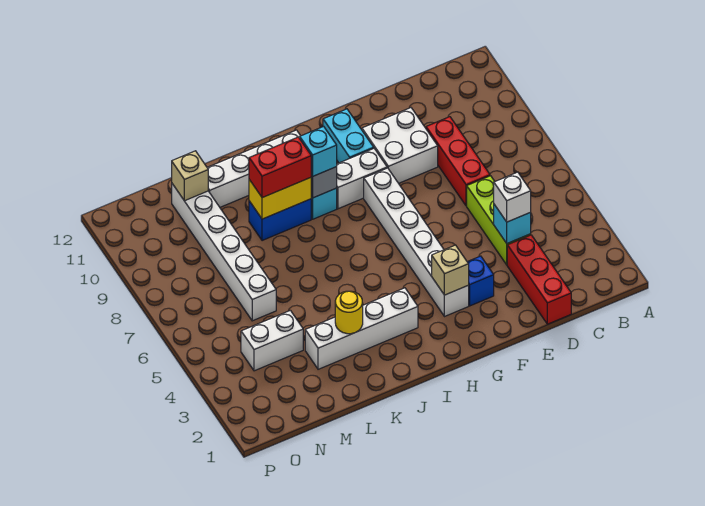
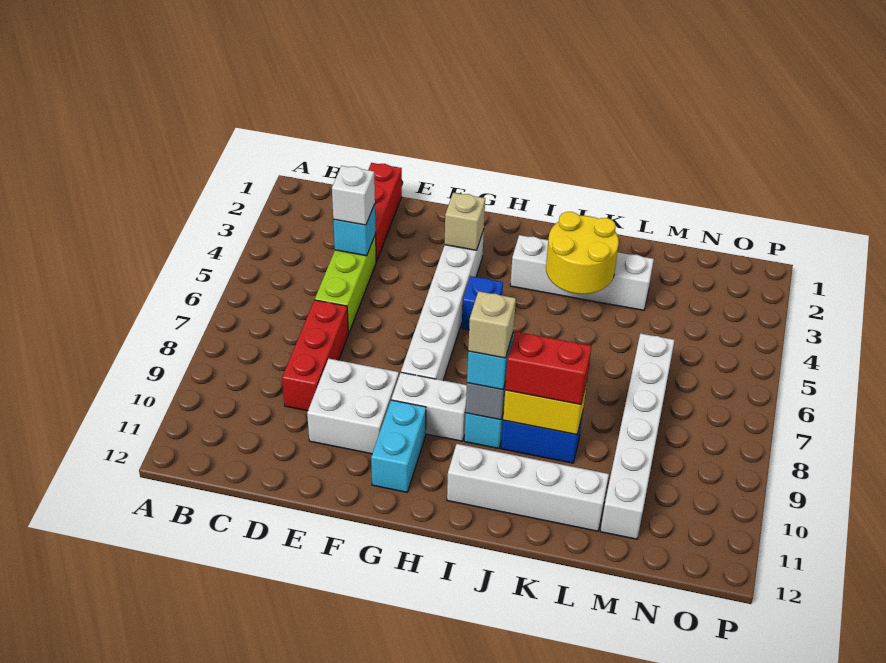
blue 1x1 brick [468,256,494,306] -> blue 1x1 brick moved to [462,276,503,330]
yellow 1x1 round brick [335,291,363,334] -> yellow 2x2 round brick [546,212,619,294]
white 1x2 brick [241,310,303,371] -> none
tan 1x1 brick [172,151,208,201] -> tan 1x1 brick moved to [468,291,516,358]

